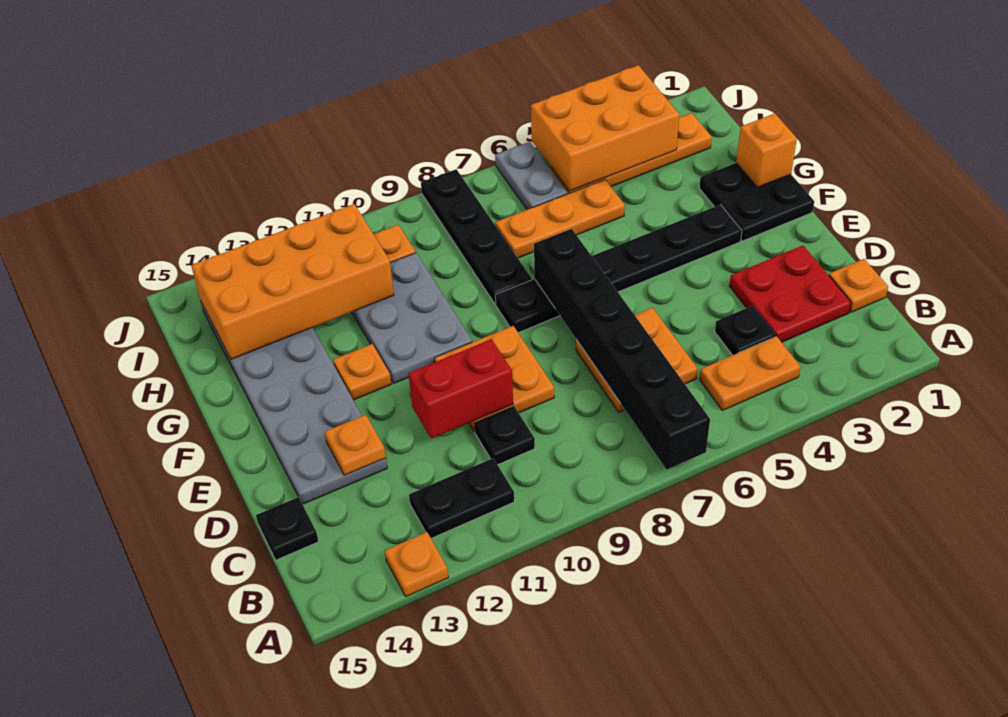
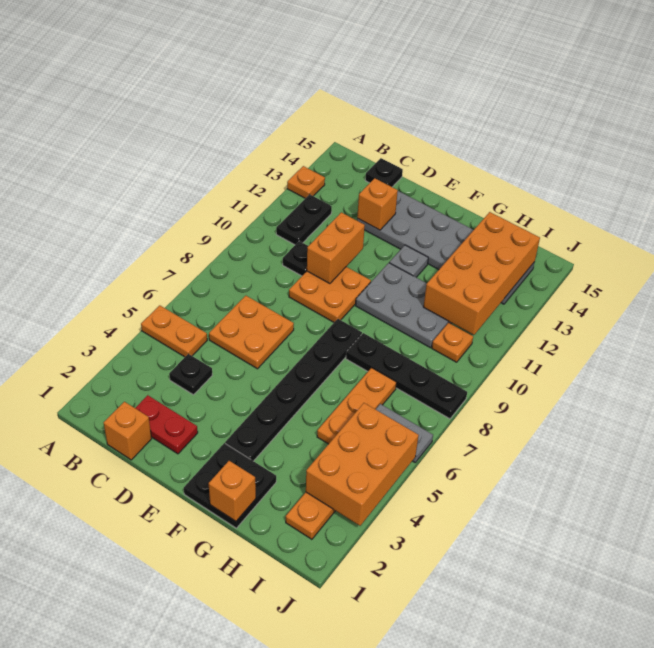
black 1x6 brick [534,229,710,470] -> none
orange 1x2 plate [700,336,800,411] -> orange 1x2 plate turned to [141,306,207,357]
orange 1x1 plate [829,259,888,312] -> orange 1x1 brick [104,402,152,460]
red 2x2 plate [729,246,851,342] -> red 1x2 plate [135,395,198,454]
red 1x2 brick [408,339,513,439] -> orange 1x2 brick [307,212,365,284]
orange 1x1 plate [325,415,386,475] -> orange 1x1 brick [357,178,398,230]
orange 1x1 plate [333,344,391,400] -> grey 1x1 plate [389,245,428,277]

